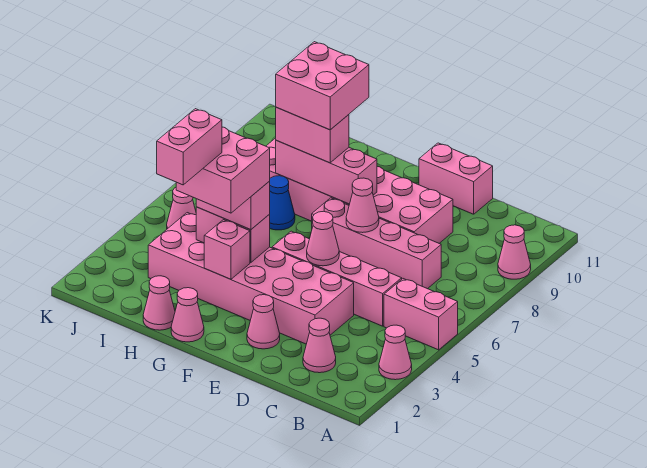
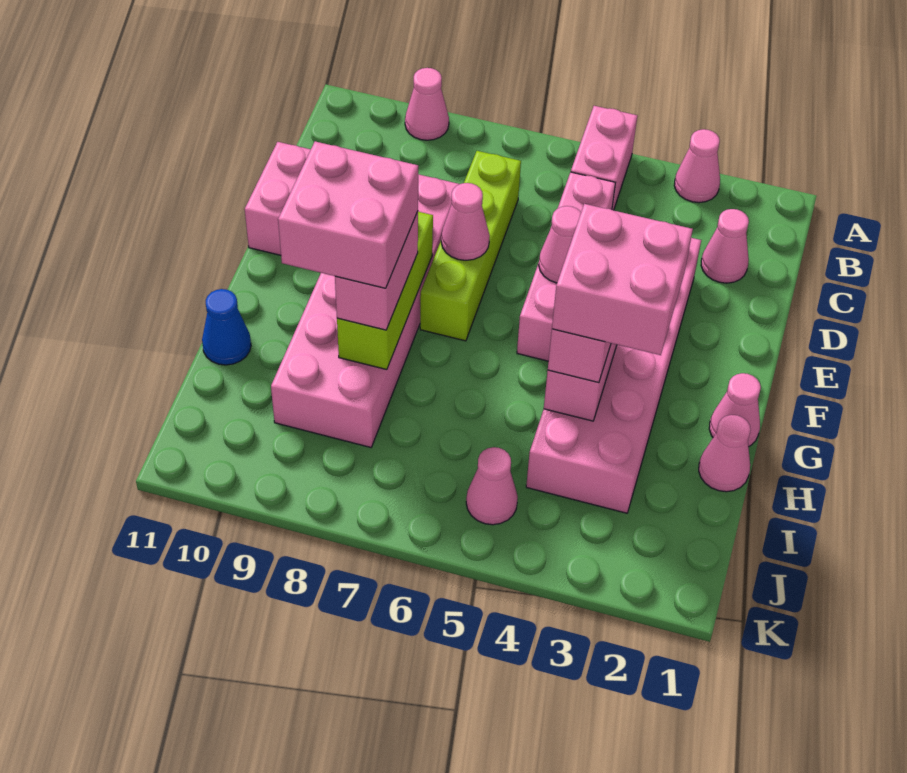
pink 1x4 brick [311,198,441,289] -> lime 1x4 brick [420,151,521,341]
pink 1x1 cone [247,295,280,349] -> none
pink 1x3 brick [276,140,377,204] -> lime 1x3 brick [337,212,433,370]
pink 1x1 brick [204,220,250,279] -> none
pink 1x2 brick [157,109,222,185] -> none
blue 1x1 cone [270,176,295,230] -> blue 1x1 cone moved to [202,289,251,365]

